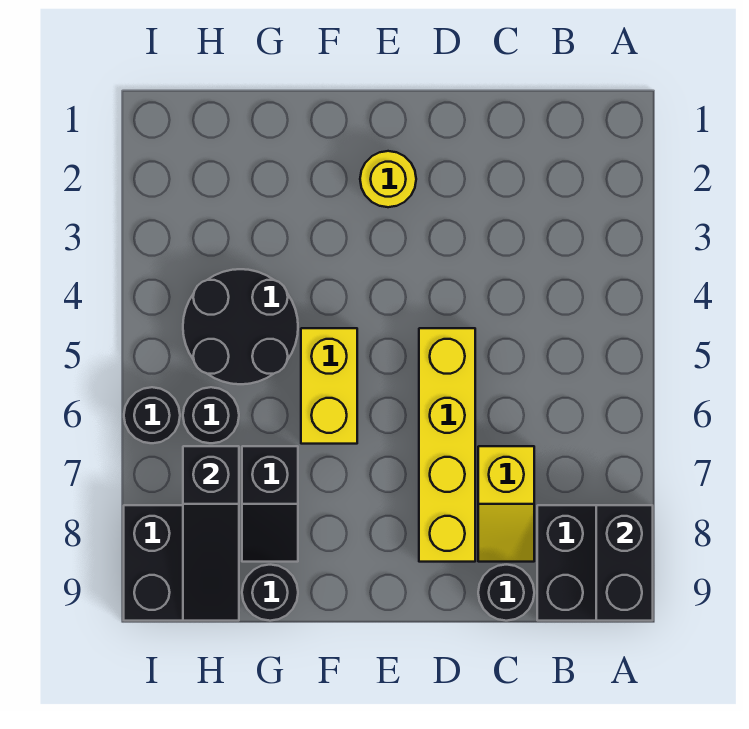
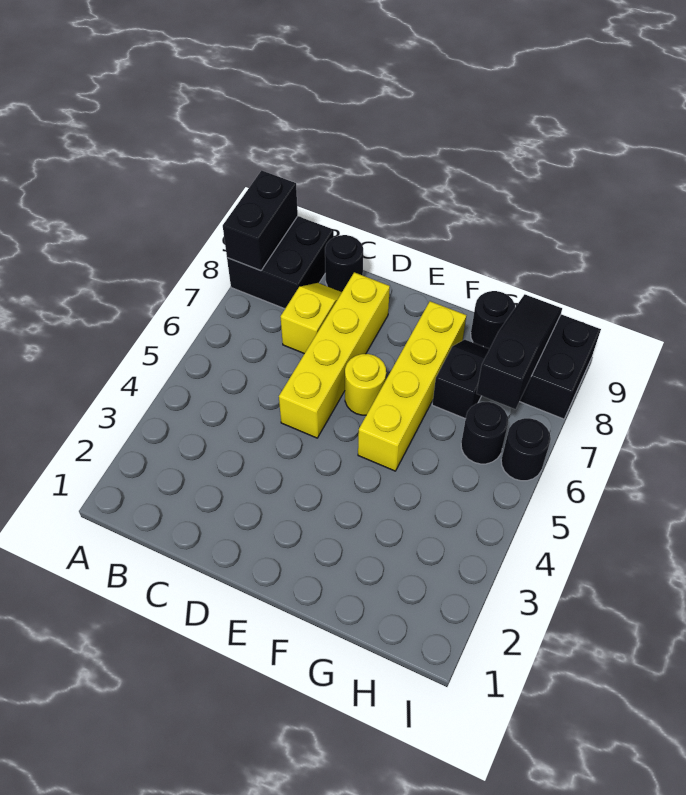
yellow 1x1 round brick [360,151,416,207] -> yellow 1x1 round brick moved to [345,354,386,415]
yellow 1x2 brick [301,328,357,444] -> yellow 1x4 brick [358,301,466,471]
black 2x2 round brick [183,269,298,384] -> none

